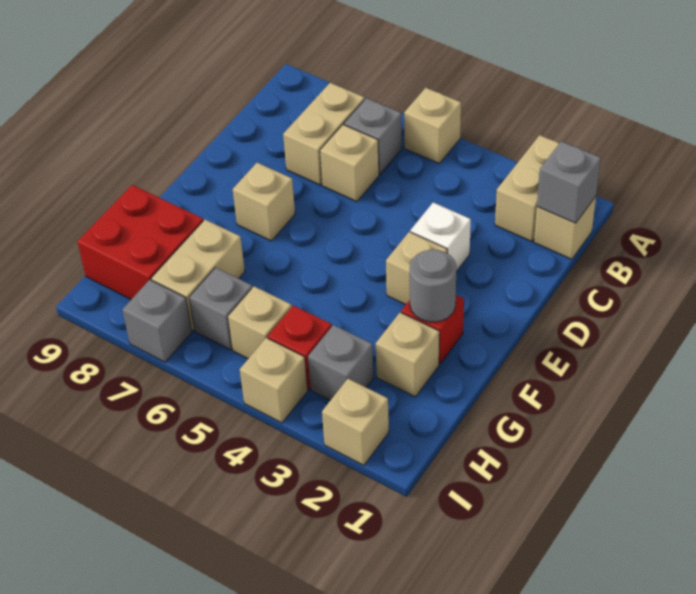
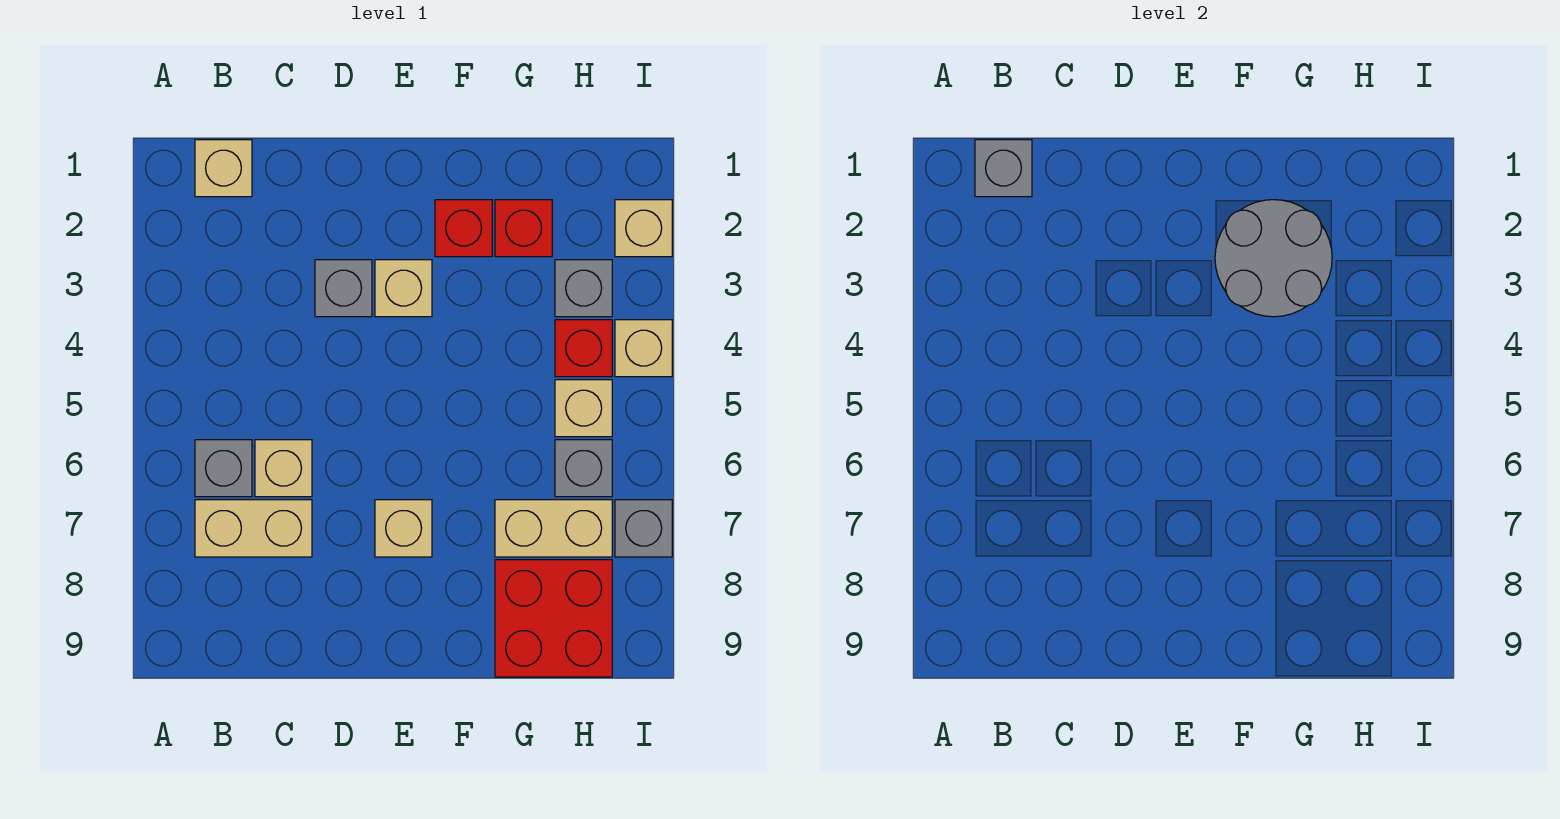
tan 1x2 brick [495,135,559,242] -> none
tan 1x1 brick [404,88,461,163] -> none
white 1x1 brick [410,202,471,271] -> grey 1x1 brick [315,260,372,317]
grey 1x1 round brick [410,249,457,322] -> grey 2x2 round brick [1215,200,1332,317]
tan 1x1 brick [376,312,439,397] -> red 1x1 brick [495,200,552,257]

